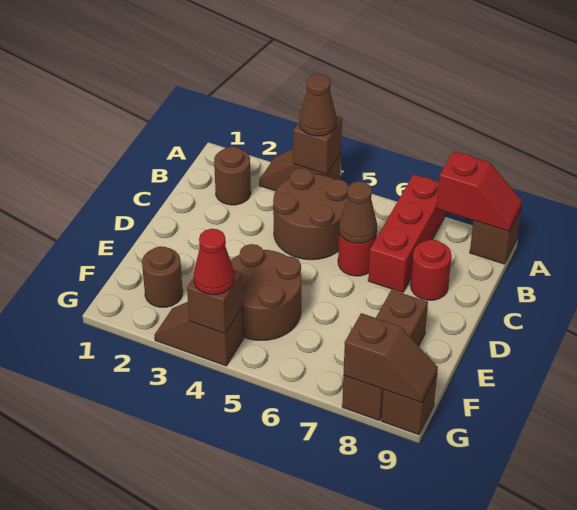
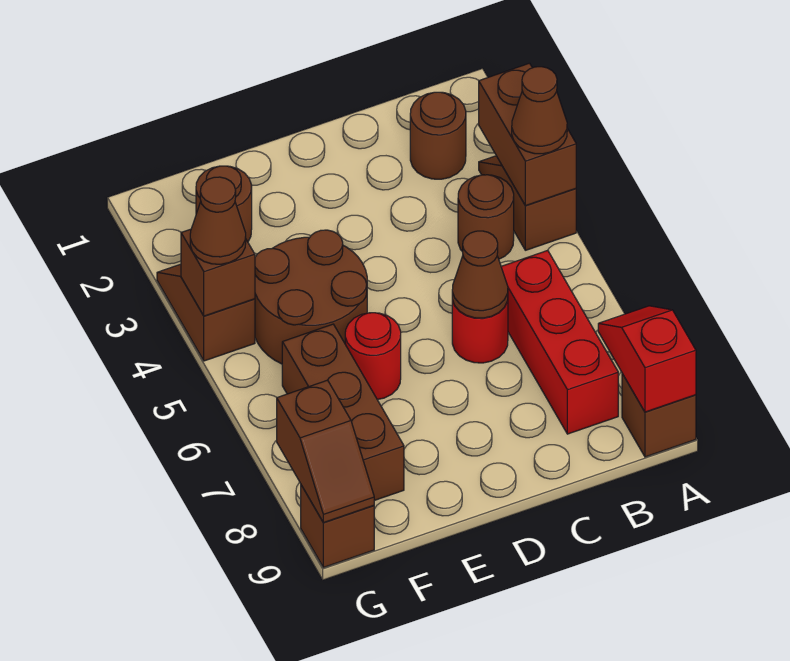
brown 1x1 brick [293,116,342,174] -> brown 1x2 brick [479,63,576,206]
red 1x3 brick [368,175,445,293] -> red 1x3 brick turned to [501,250,618,434]
red 1x2 slope [437,151,522,231] -> red 1x2 slope turned to [598,306,696,412]
brown 2x2 round brick [273,168,348,260] -> brown 1x1 round brick [458,175,514,259]
red 1x1 round brick [411,240,452,300] -> red 1x1 round brick moved to [345,313,401,400]
brown 1x3 brick [342,290,428,420] -> brown 1x3 brick turned to [282,324,404,501]
red 1x1 cone [194,229,234,295] -> brown 1x1 cone [190,177,246,264]

